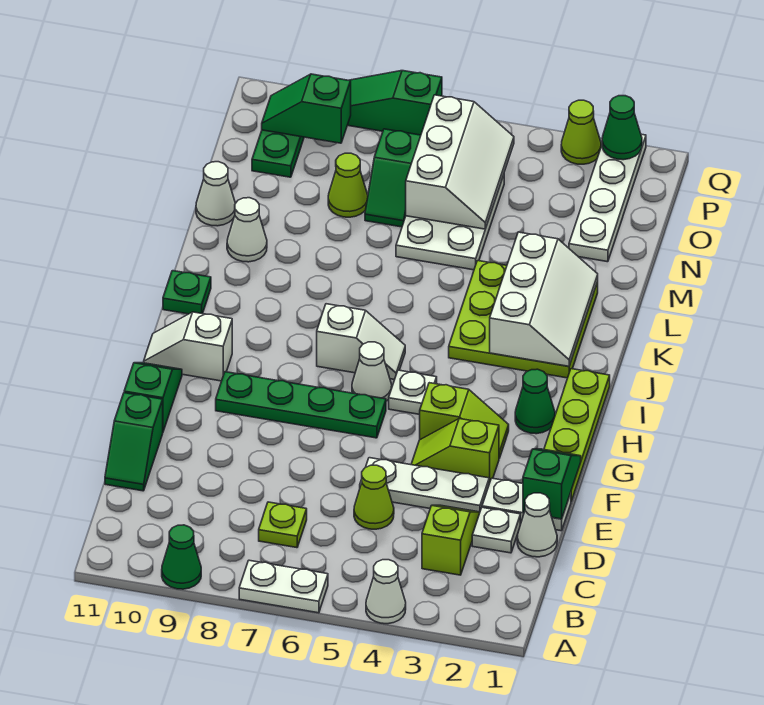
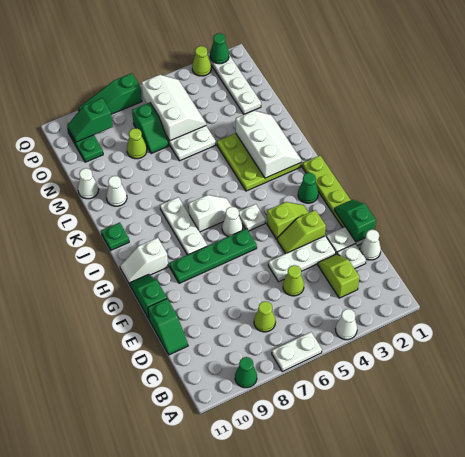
lime 1x1 plate [259,502,307,548] -> lime 1x1 cone [254,301,276,332]
none -> white 1x3 plate [160,197,207,255]

